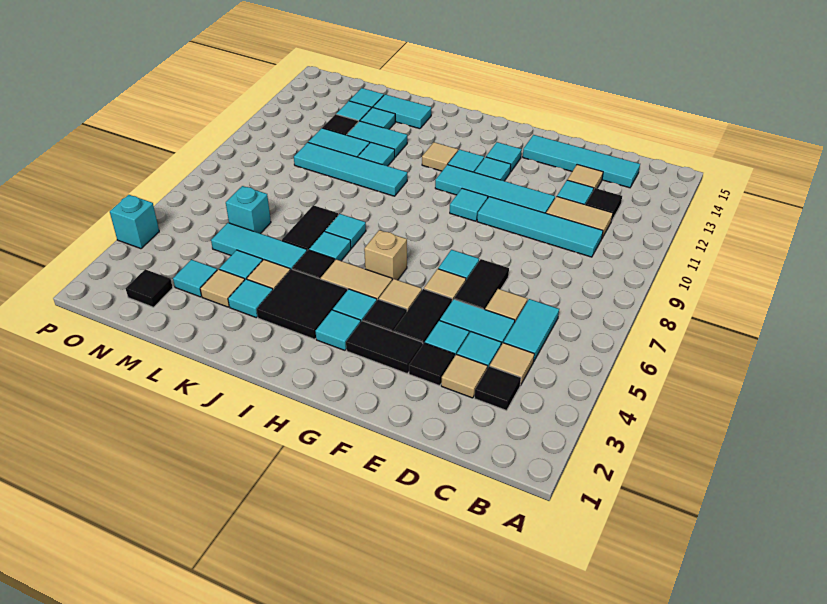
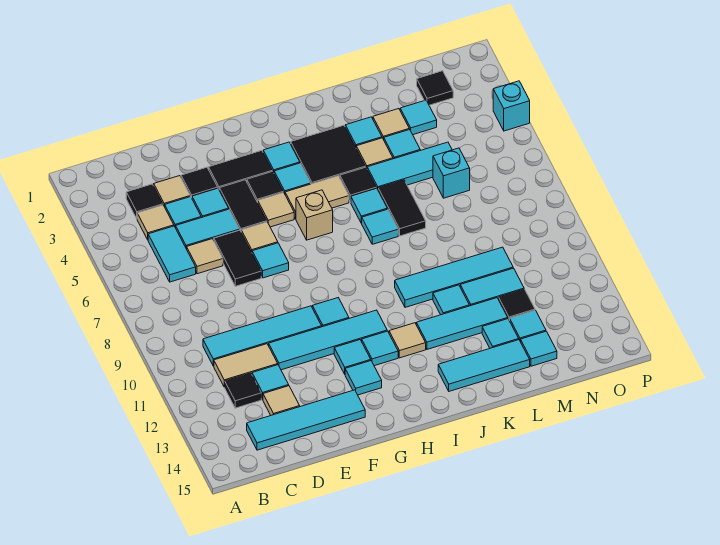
cyan 1x2 tile [347,121,407,157] -> cyan 1x3 tile [416,298,508,349]
cyan 1x2 tile [373,94,431,129] -> cyan 1x3 tile [438,340,530,391]

